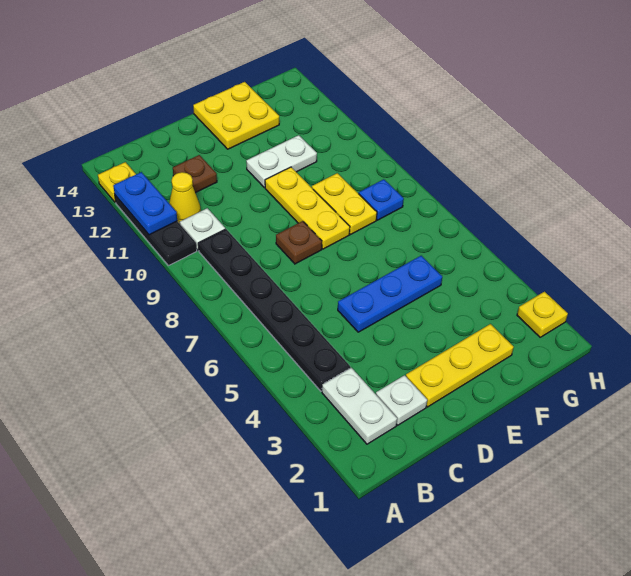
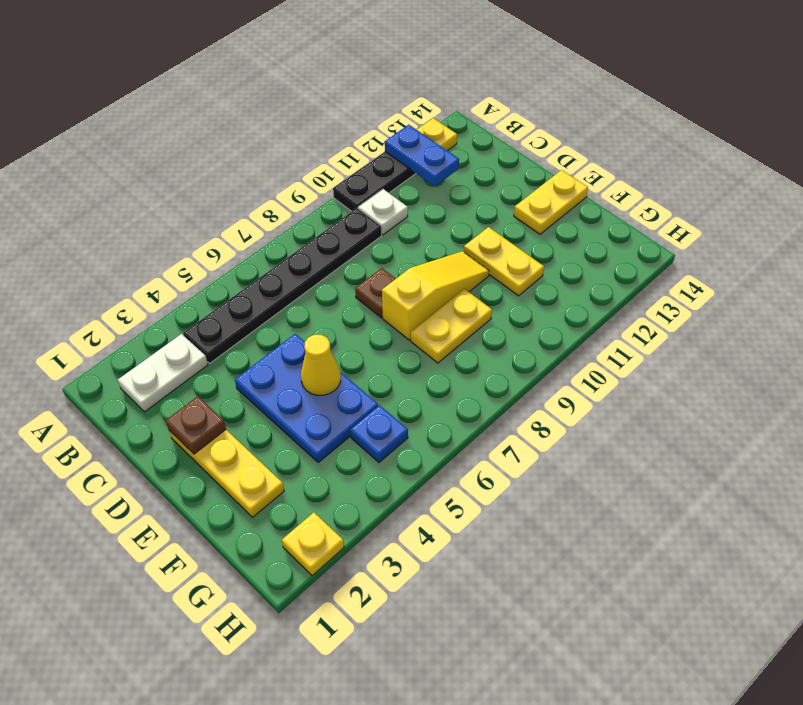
blue 1x2 plate [113,172,177,235] -> blue 1x2 plate turned to [385,125,459,186]
yellow 1x1 cone [169,172,201,224] -> yellow 1x1 cone moved to [301,335,341,395]
white 1x1 plate [376,375,427,425] -> none
brown 1x1 plate [173,155,217,193] -> brown 1x1 plate moved to [166,396,226,454]
blue 1x3 plate [338,256,442,332] -> blue 2x3 plate [235,334,378,462]
yellow 1x3 plate [265,167,350,249] -> yellow 1x3 slope [382,251,489,340]
white 1x2 plate [246,135,317,188] -> yellow 1x2 plate [464,227,544,296]
yellow 2x2 plate [193,82,279,149] -> yellow 1x2 plate [514,170,588,234]
blue 1x1 plate [359,179,404,220] -> blue 1x1 plate moved to [350,405,408,462]

